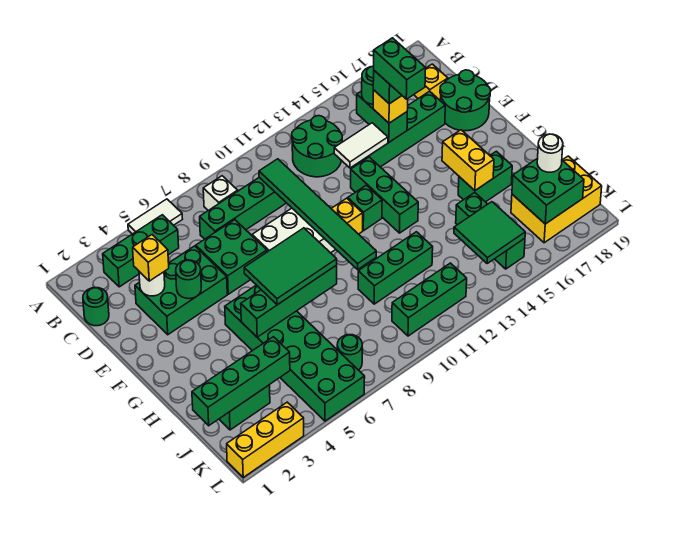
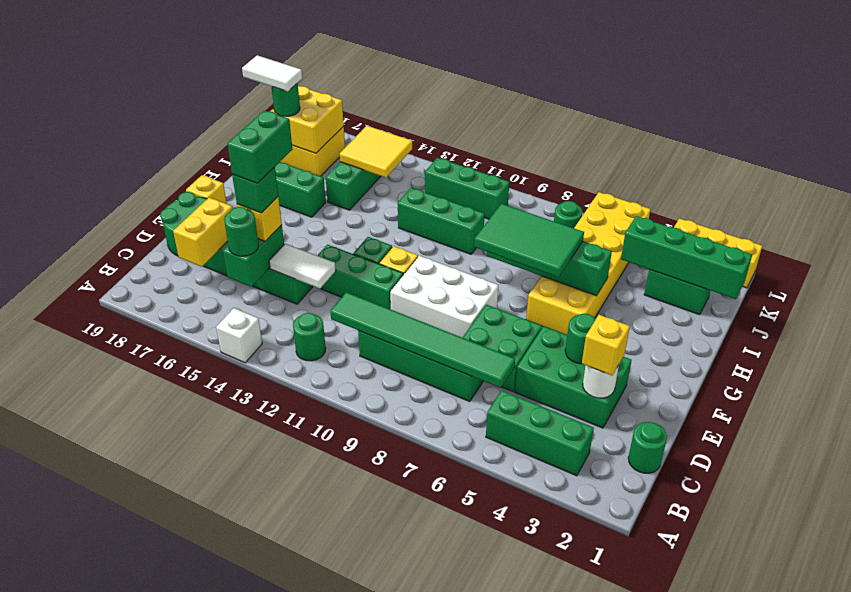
white 1x2 tile [128,199,182,234] -> white 1x2 tile moved to [242,55,302,92]
white 1x1 brick [203,176,238,211] -> white 1x1 brick moved to [216,308,262,363]
green 2x2 round brick [292,116,342,177] -> green 1x1 round brick [293,313,326,361]
green 1x6 tile [259,159,376,269] -> green 1x6 tile turned to [330,292,515,388]
yellow 1x1 brick [414,64,448,100] -> yellow 1x1 brick moved to [186,175,227,204]
green 1x3 brick [351,157,418,233] -> green 1x3 brick turned to [317,244,403,309]
green 2x6 brick [225,285,365,421] -> yellow 2x6 brick [526,192,650,335]
yellow 1x2 brick [442,130,494,190] -> yellow 1x2 brick moved to [173,197,232,267]
green 2x2 tile [454,202,525,263] -> yellow 2x2 tile [340,126,412,178]
green 2x2 brick [512,158,584,224] -> yellow 2x2 brick [270,86,344,153]
white 1x1 round brick [537,134,563,172] -> green 1x1 round brick [272,83,300,116]

